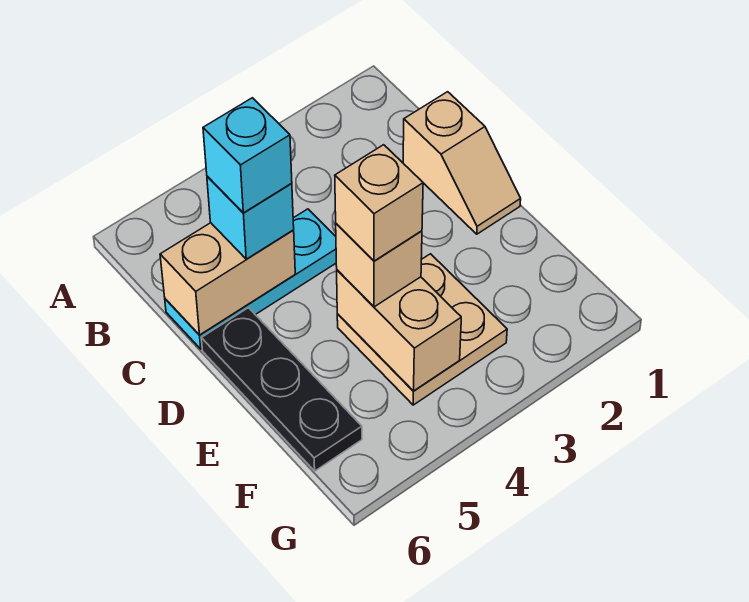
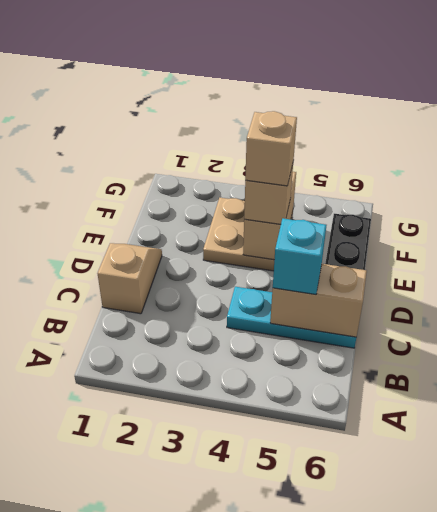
cyan 1x1 brick [203,98,292,213] -> none

